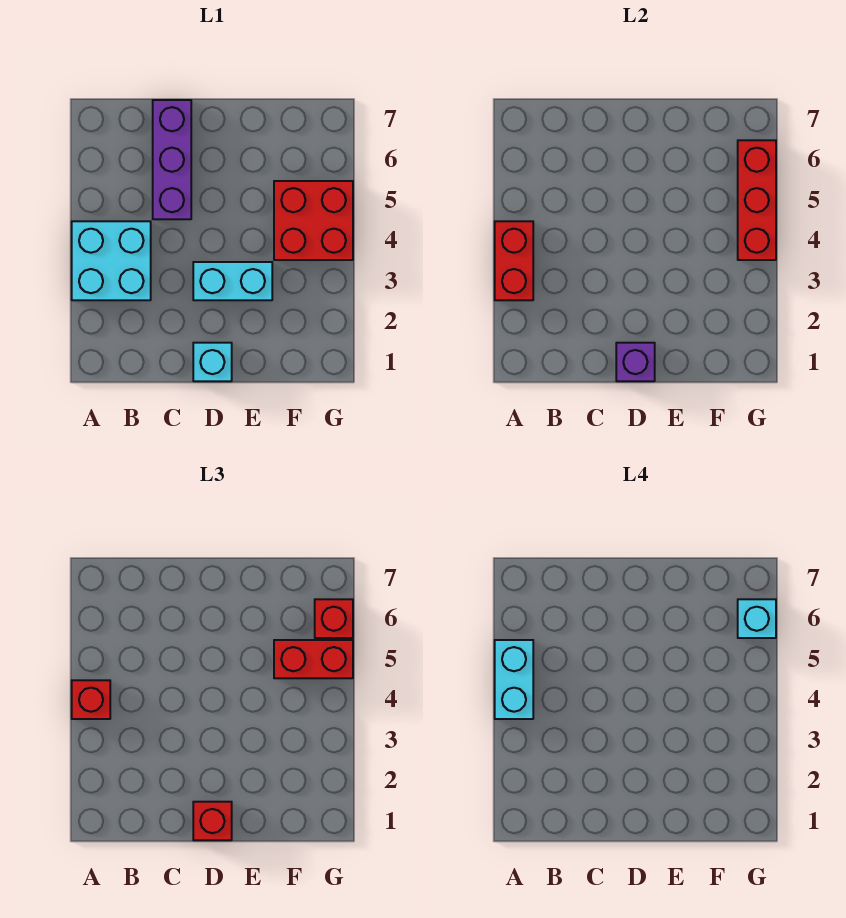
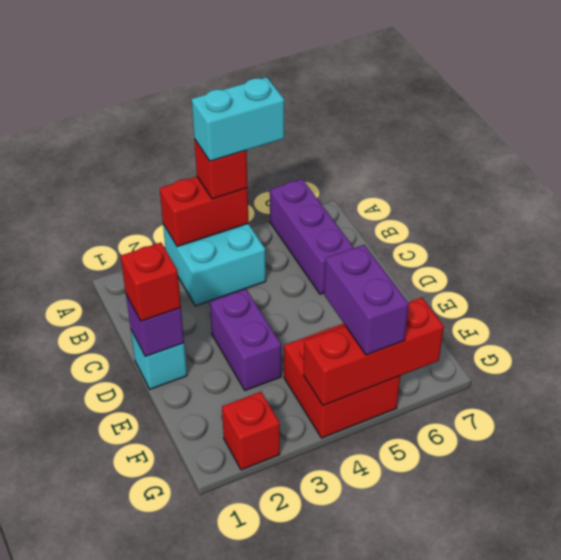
purple 1x3 brick [153,100,191,219] -> purple 1x3 brick turned to [270,179,354,294]
cyan 1x2 brick [193,262,272,300] -> purple 1x2 brick [210,289,281,390]
red 1x2 brick [274,640,353,678] -> purple 1x2 brick [324,245,409,355]
red 1x1 brick [315,599,353,638] -> red 1x1 brick moved to [222,392,280,470]
cyan 1x1 brick [738,599,776,638] -> none

